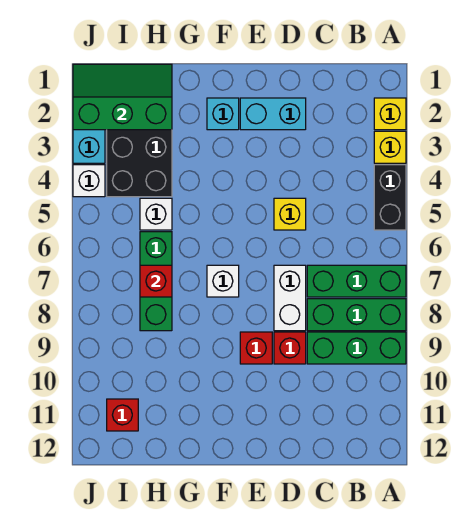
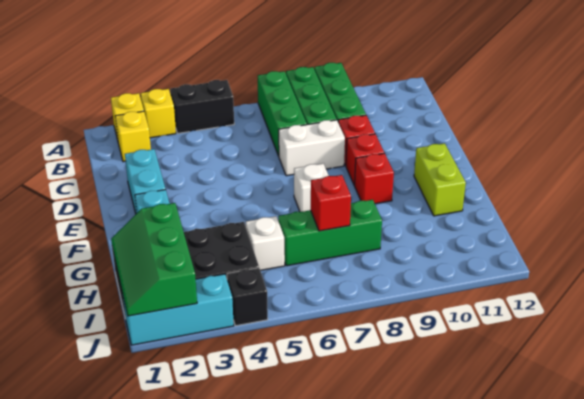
yellow 1x1 brick [274,198,306,230] -> yellow 1x1 brick moved to [115,111,151,162]
none -> lime 1x2 brick [414,143,466,216]
red 1x1 brick [107,399,138,431] -> red 1x1 brick moved to [355,153,394,204]
white 1x1 brick [73,165,105,197] -> black 1x1 brick [227,268,268,326]

